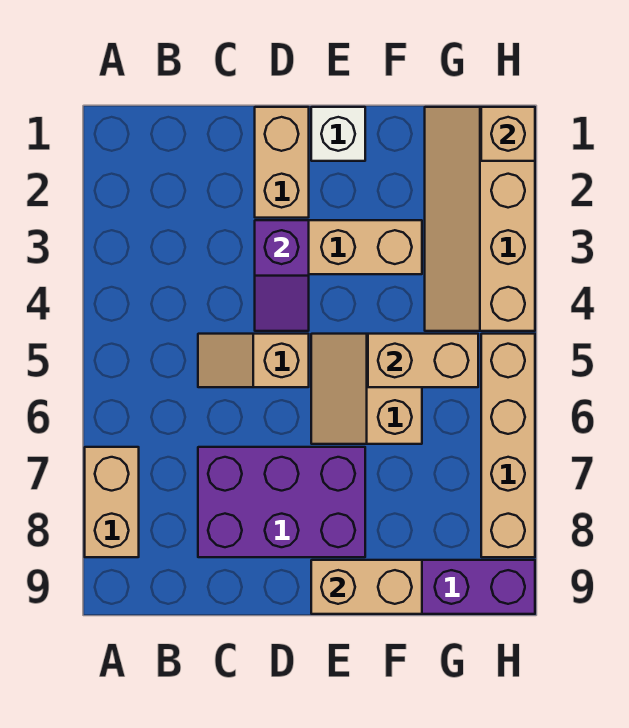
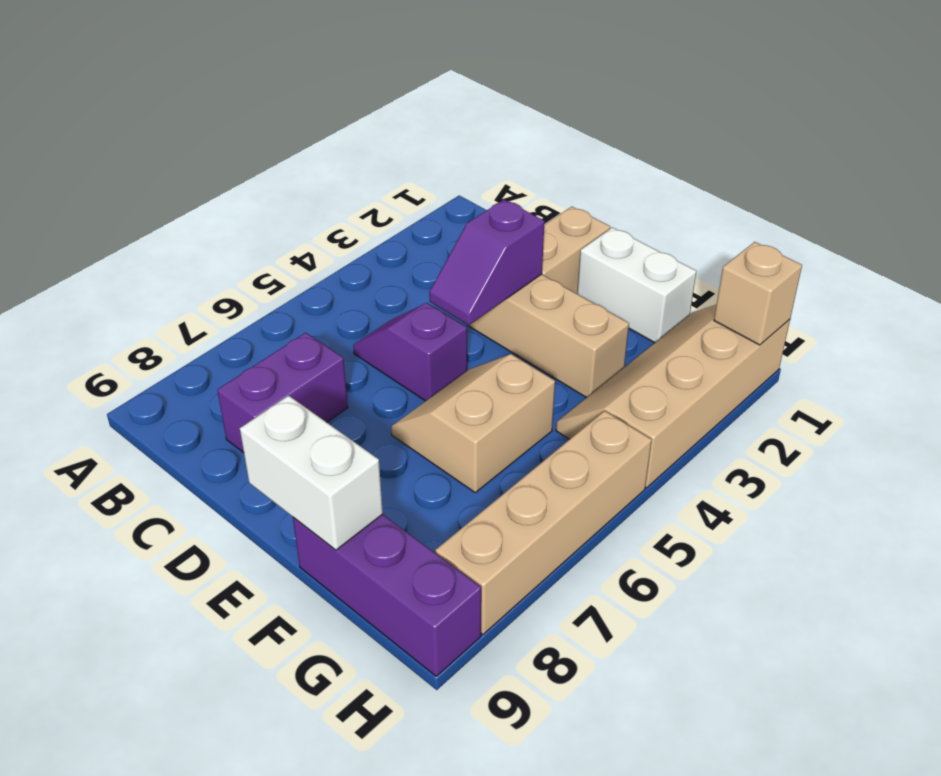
tan 1x2 brick [85,447,139,557] -> none
tan 1x2 slope [198,334,309,387] -> purple 1x2 slope [353,303,467,401]
purple 2x3 brick [198,447,365,557] -> purple 1x2 brick [217,333,348,453]
white 1x1 brick [311,107,365,161] -> white 1x2 brick [577,228,696,343]
tan 1x2 brick [311,560,422,614] -> white 1x2 brick [240,396,383,550]
tan 1x2 brick [368,334,478,387] -> none

